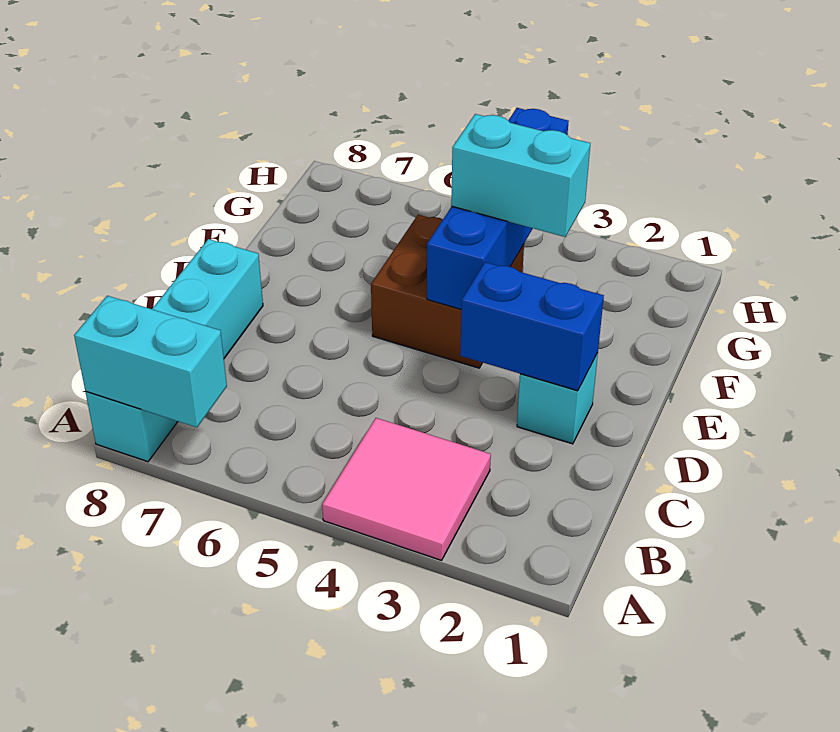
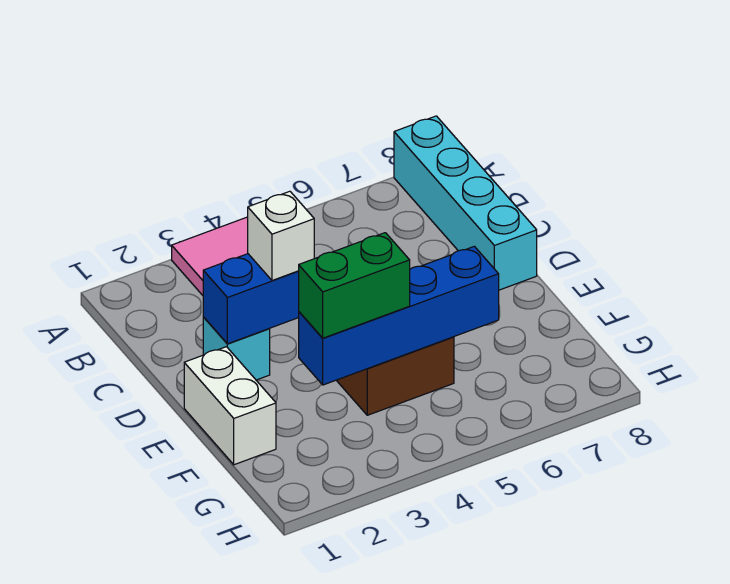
cyan 1x2 brick [74,296,227,428] -> none
none -> white 1x1 brick [248,191,314,280]
none -> white 1x2 brick [184,347,276,465]
blue 1x4 brick [427,108,569,309] -> blue 1x4 brick turned to [299,246,499,385]
cyan 1x2 brick [451,114,590,237] -> green 1x2 brick [299,233,410,338]

